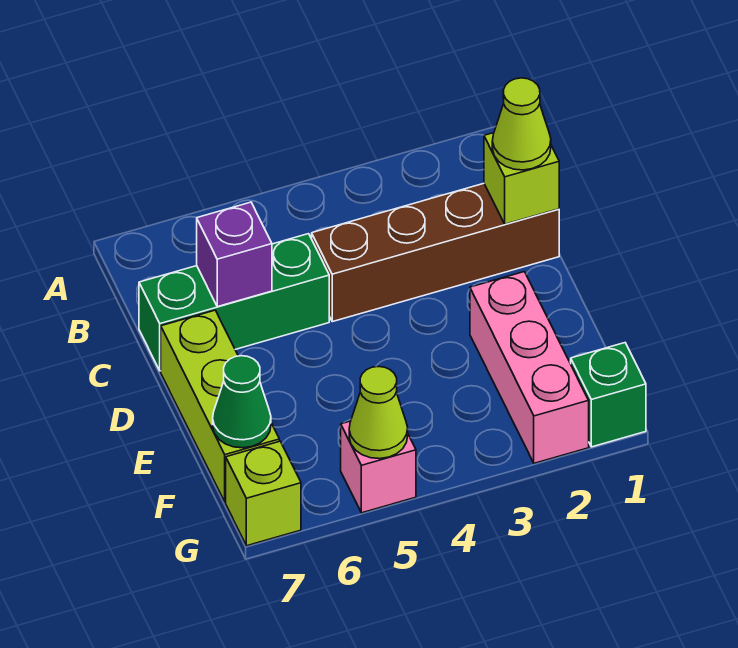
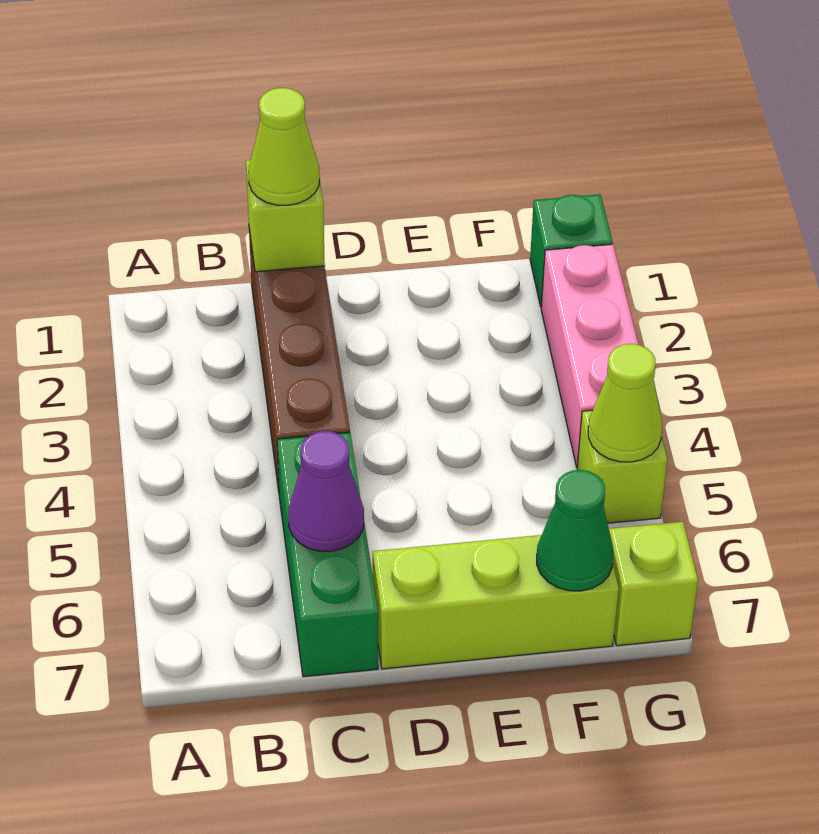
purple 1x1 brick [197,202,272,307] -> purple 1x1 cone [288,431,364,552]
pink 1x3 brick [470,272,589,463] -> pink 1x3 brick turned to [541,244,639,467]
pink 1x1 brick [341,421,416,513] -> lime 1x1 brick [577,410,667,523]

